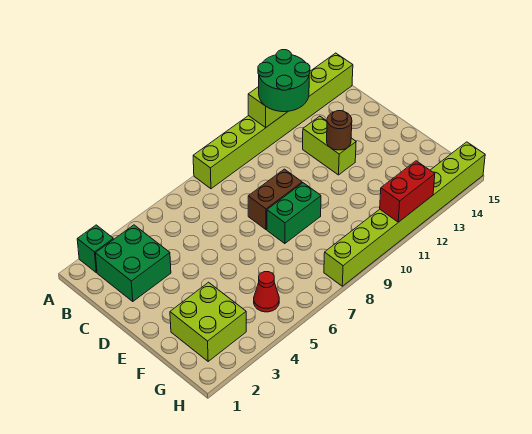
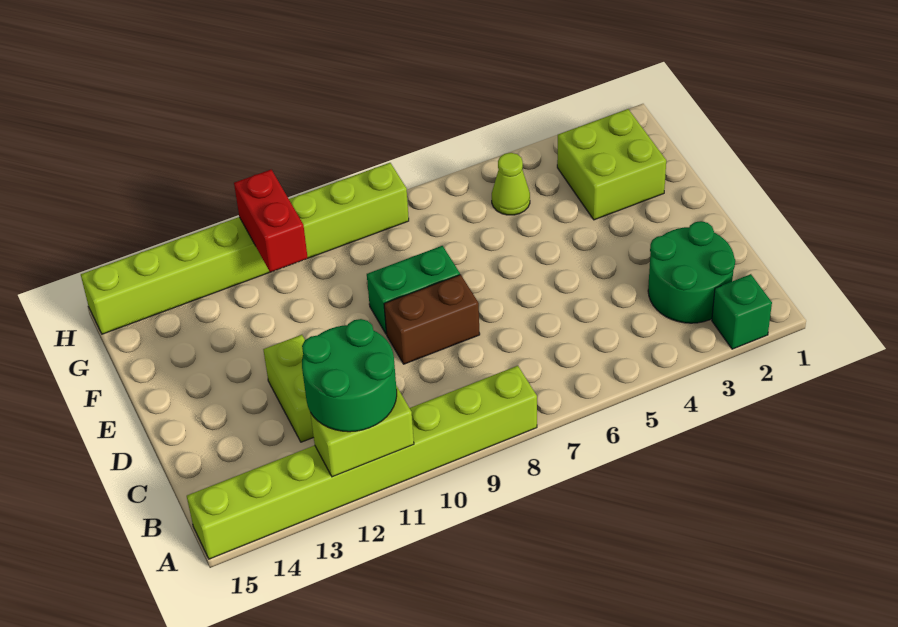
green 2x2 brick [95,225,171,301] -> green 2x2 round brick [648,221,735,323]
brown 1x1 round brick [327,111,352,150] -> none
red 1x1 cone [254,272,279,312] -> lime 1x1 cone [492,153,530,215]
red 1x2 brick [380,161,435,222] -> red 1x2 brick turned to [234,170,308,272]

